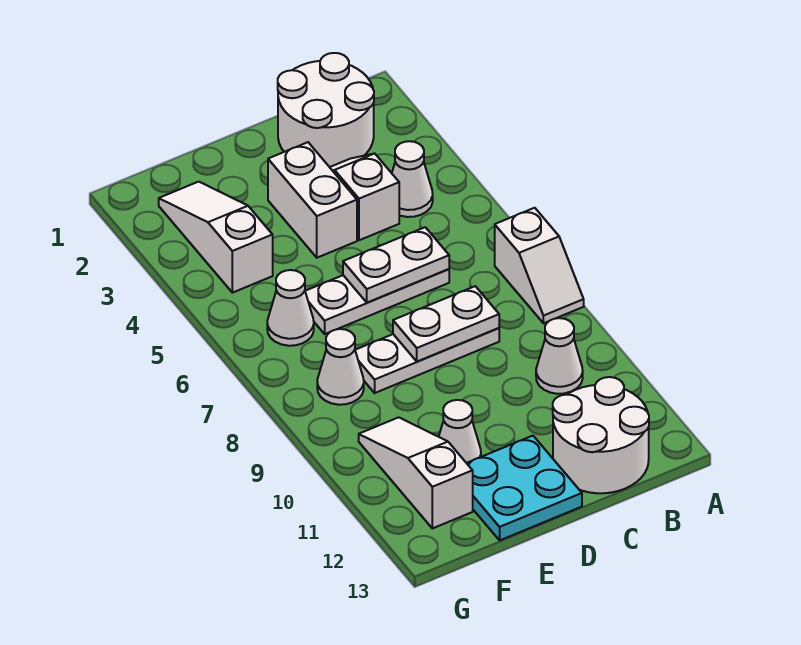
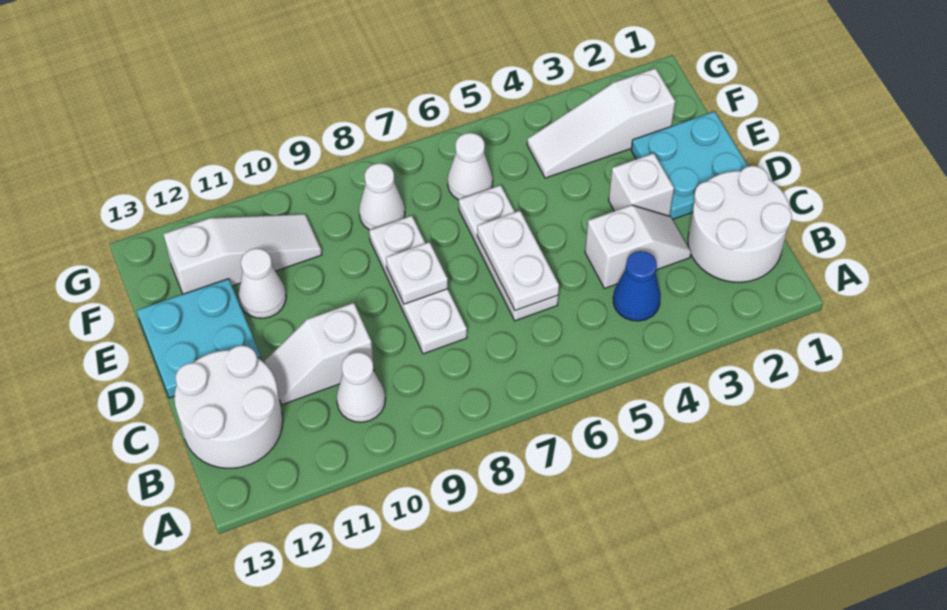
white 1x2 slope [495,208,584,323] -> white 1x2 slope moved to [265,303,374,405]
white 1x1 cone [392,141,433,217] -> blue 1x1 cone [613,251,660,321]
white 1x2 plate [393,286,499,361] -> white 1x1 plate [386,242,448,304]
none -> cyan 2x2 plate [631,112,748,219]
white 1x2 brick [268,142,357,258] -> white 1x1 brick [609,153,674,216]
white 1x3 slope [159,182,273,293] -> white 1x3 slope turned to [527,68,675,178]

